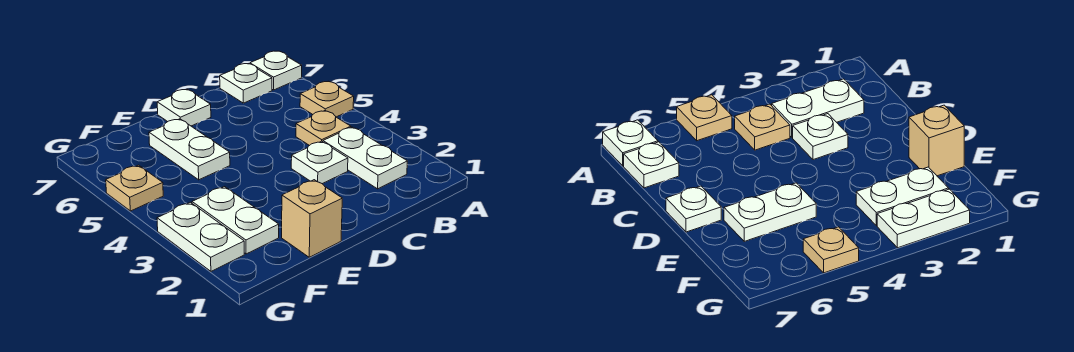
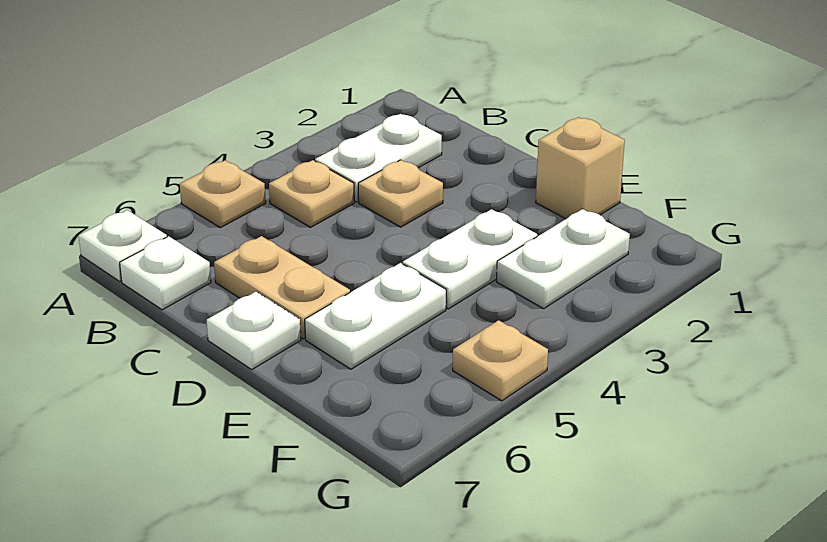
white 1x1 plate [291,141,348,184] -> tan 1x1 plate [358,160,443,227]
none -> tan 1x2 plate [214,236,350,339]
white 1x2 plate [157,202,244,271] -> white 1x2 plate moved to [403,209,537,309]

